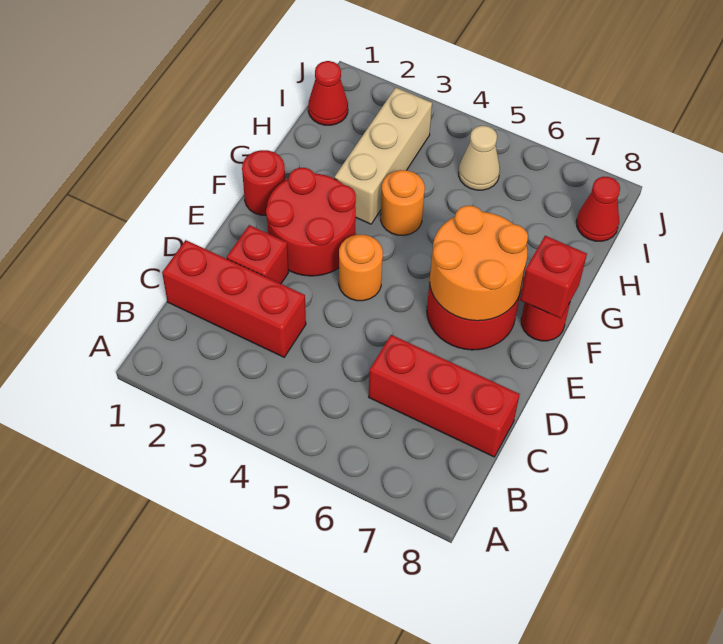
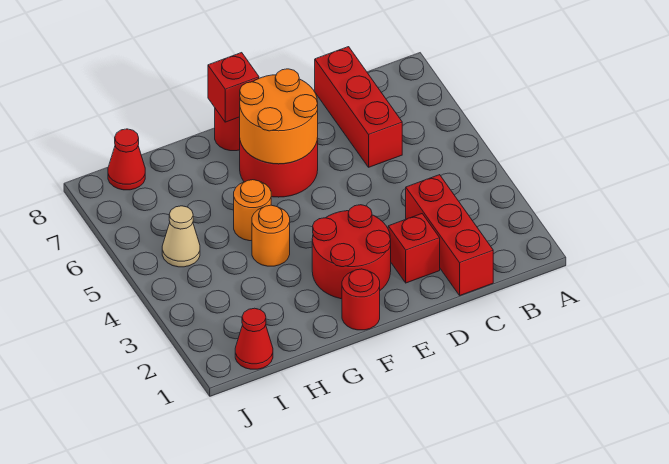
orange 1x1 round brick [339,235,383,301] -> orange 1x1 round brick moved to [234,180,271,241]
tan 1x3 brick [335,87,432,224] -> none

